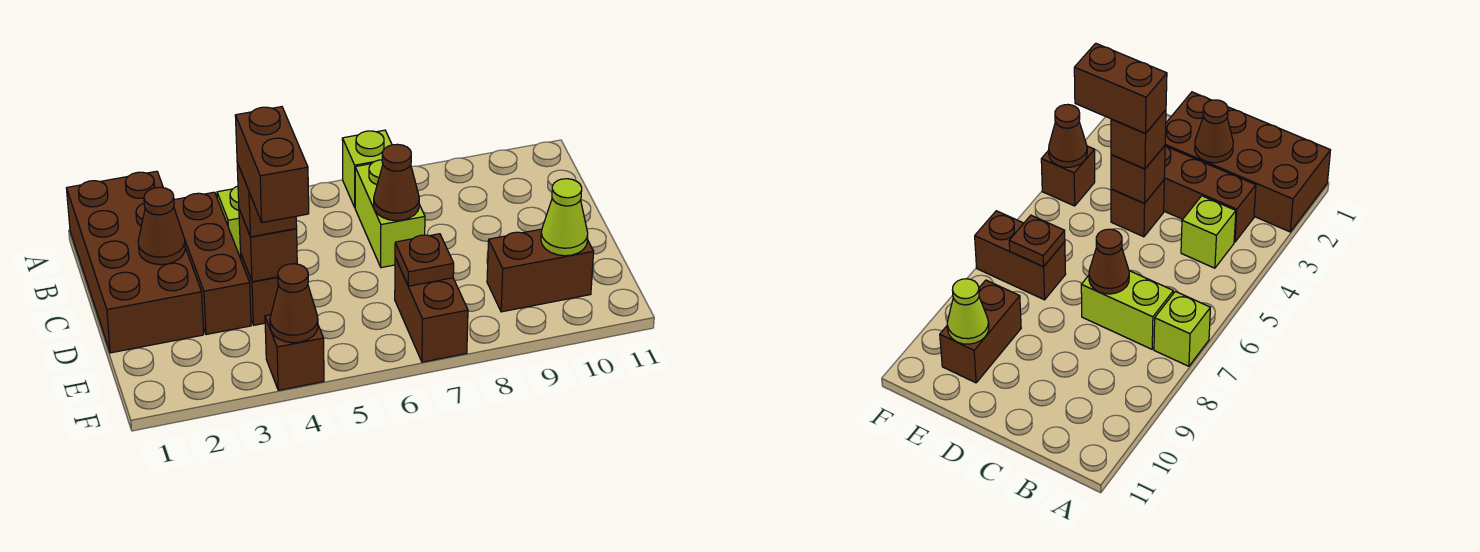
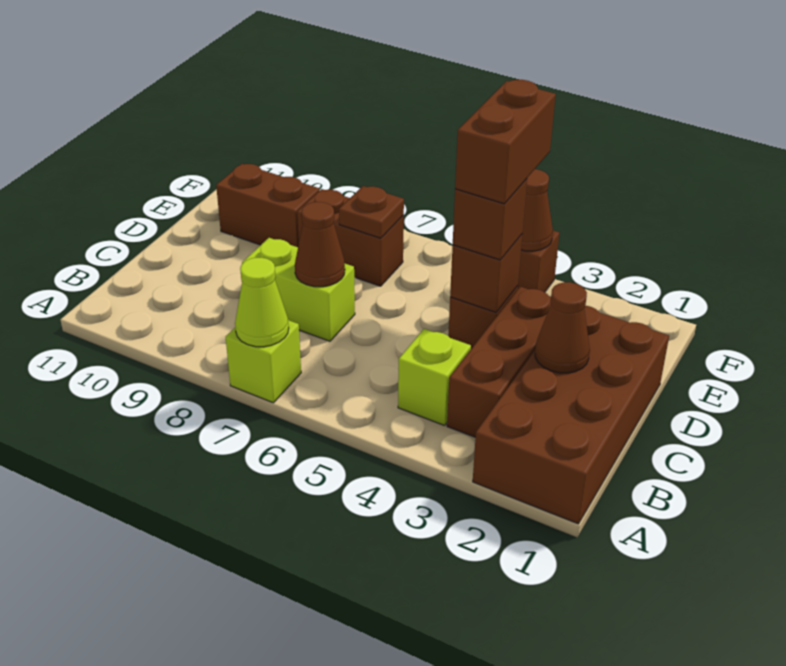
lime 1x2 brick [355,160,425,268] -> lime 1x2 brick turned to [242,238,355,341]
brown 1x2 brick [395,258,468,362] -> brown 1x2 brick turned to [297,189,404,286]
lime 1x1 cone [541,179,588,256] -> lime 1x1 cone moved to [235,258,289,347]

